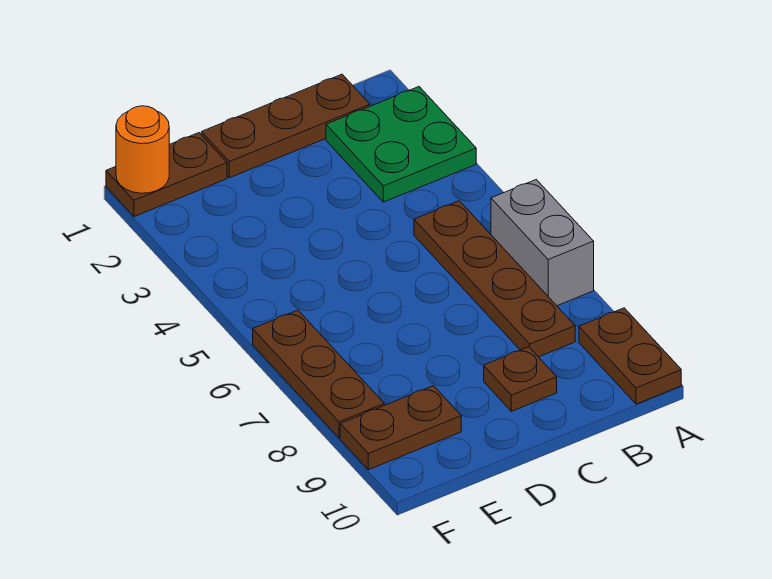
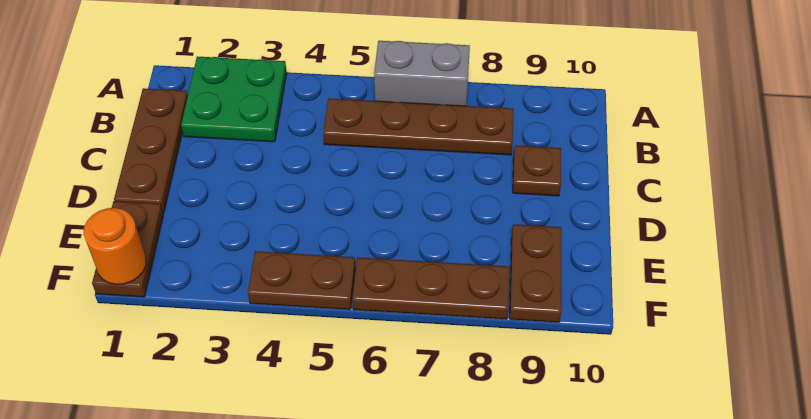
brown 1x2 plate [579,308,681,404] -> brown 1x2 plate moved to [248,251,355,310]

